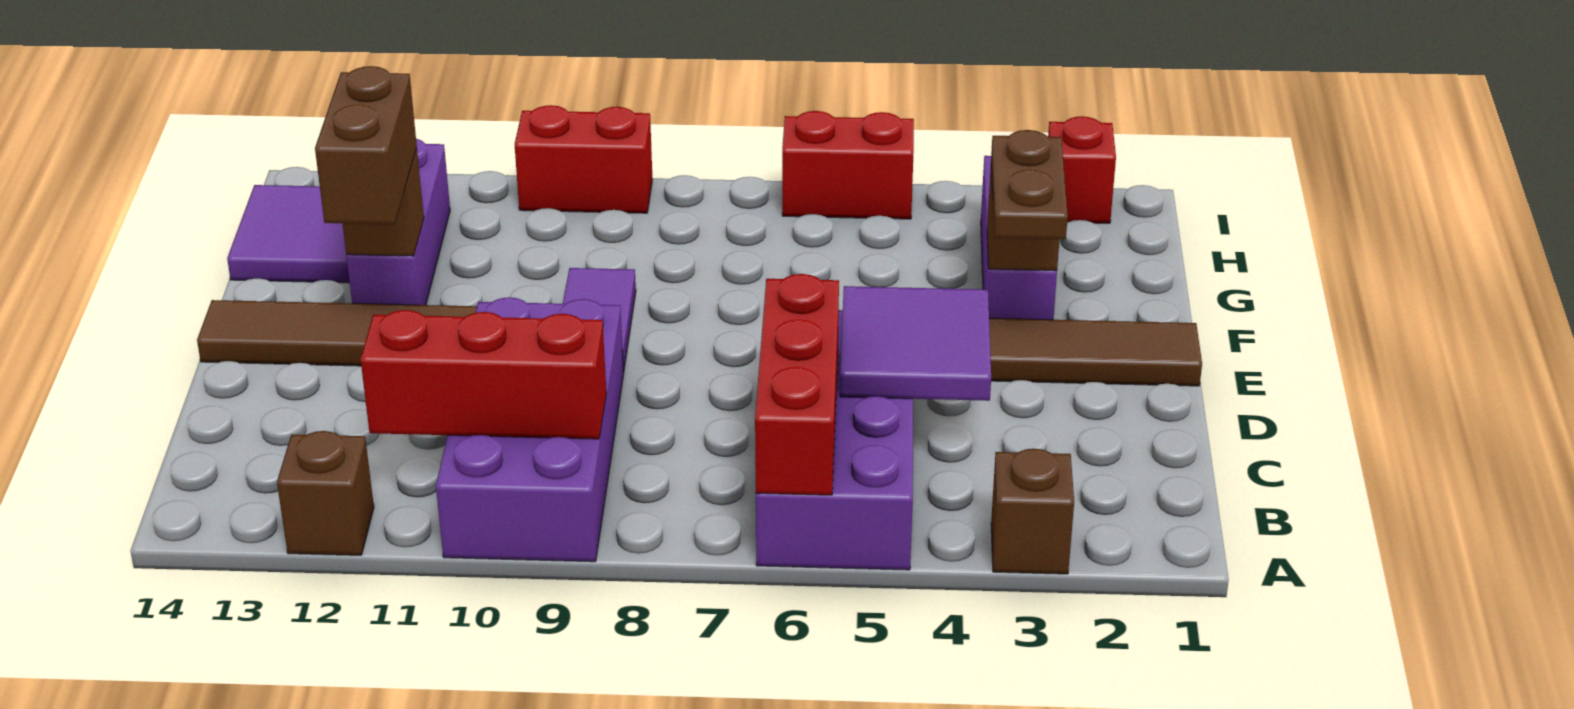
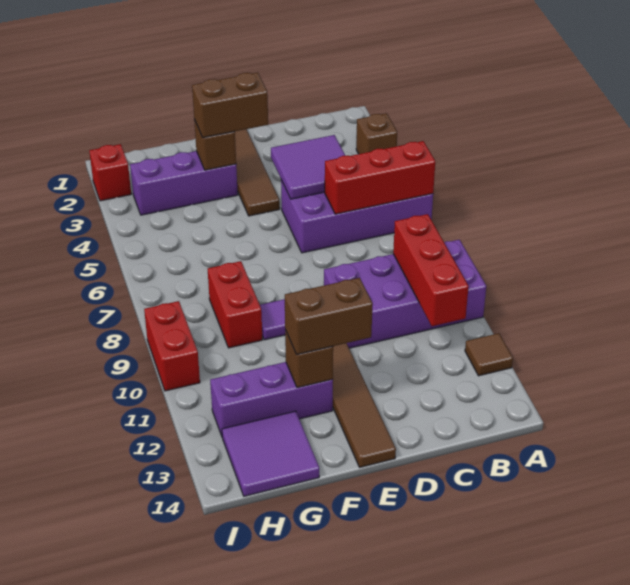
brown 1x1 brick [277,431,374,555] -> brown 1x1 tile [465,333,513,376]
brown 1x2 plate [991,130,1068,240] -> brown 1x2 brick [192,73,268,138]
red 1x2 brick [782,111,914,219] -> red 1x2 brick moved to [208,261,262,348]

